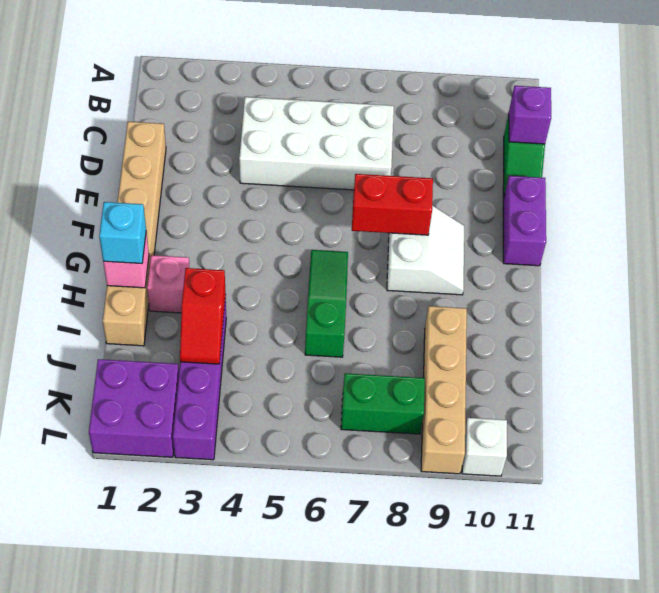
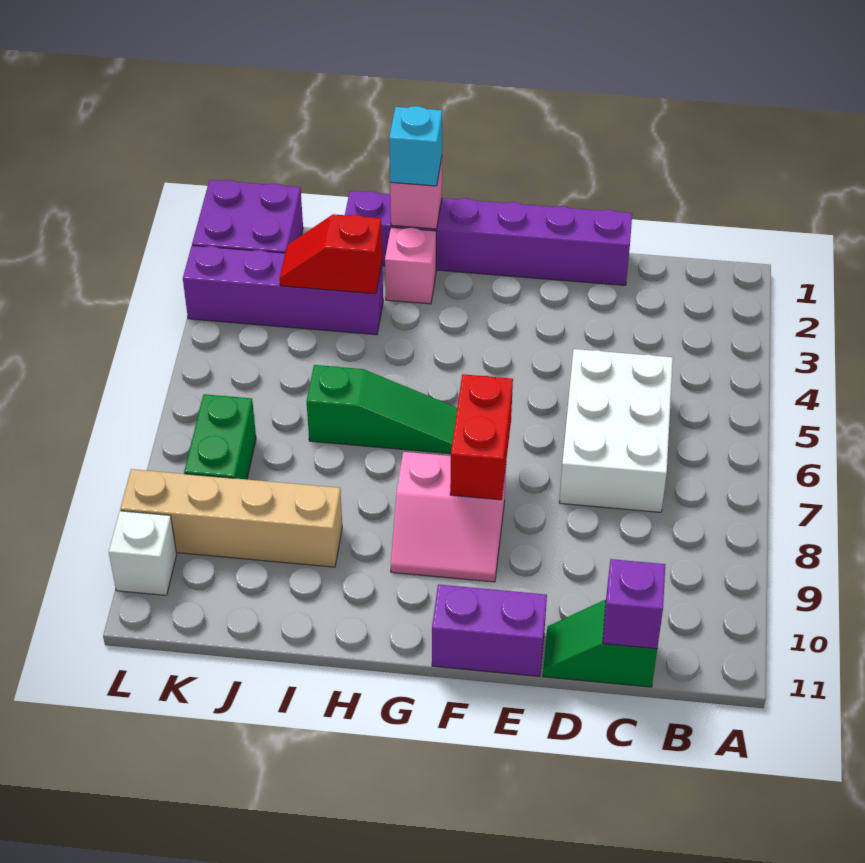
white 2x4 brick [239,97,394,190] -> white 2x3 brick [559,349,673,512]
tan 1x6 brick [103,122,166,346] -> purple 1x6 brick [345,191,632,285]
white 2x2 slope [387,205,464,295] -> pink 2x2 slope [391,452,506,582]

